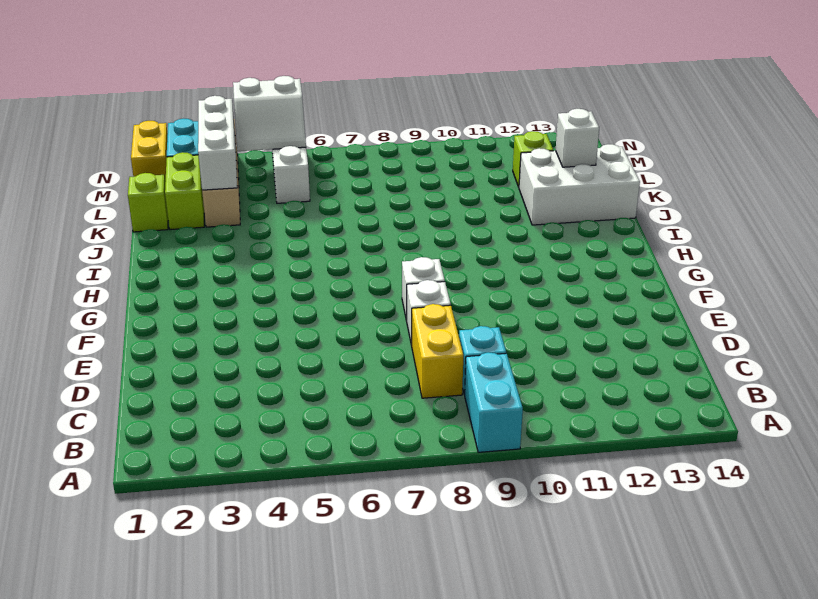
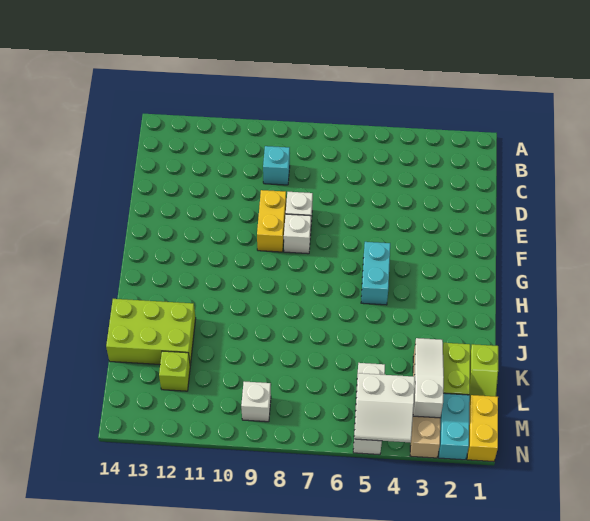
cyan 1x2 brick [465,352,523,452] -> cyan 1x2 brick moved to [361,242,390,305]
yellow 1x2 brick [412,304,463,398] -> yellow 1x2 brick moved to [257,190,286,252]
white 2x3 brick [519,144,640,225] -> lime 2x3 brick [106,299,196,365]
white 1x3 brick [198,96,237,190] -> white 1x3 slope [413,338,444,418]
white 1x1 brick [556,109,599,167] -> white 1x1 brick moved to [241,382,271,422]
white 2x2 slope [233,76,306,151] -> white 2x2 slope turned to [354,373,415,443]

